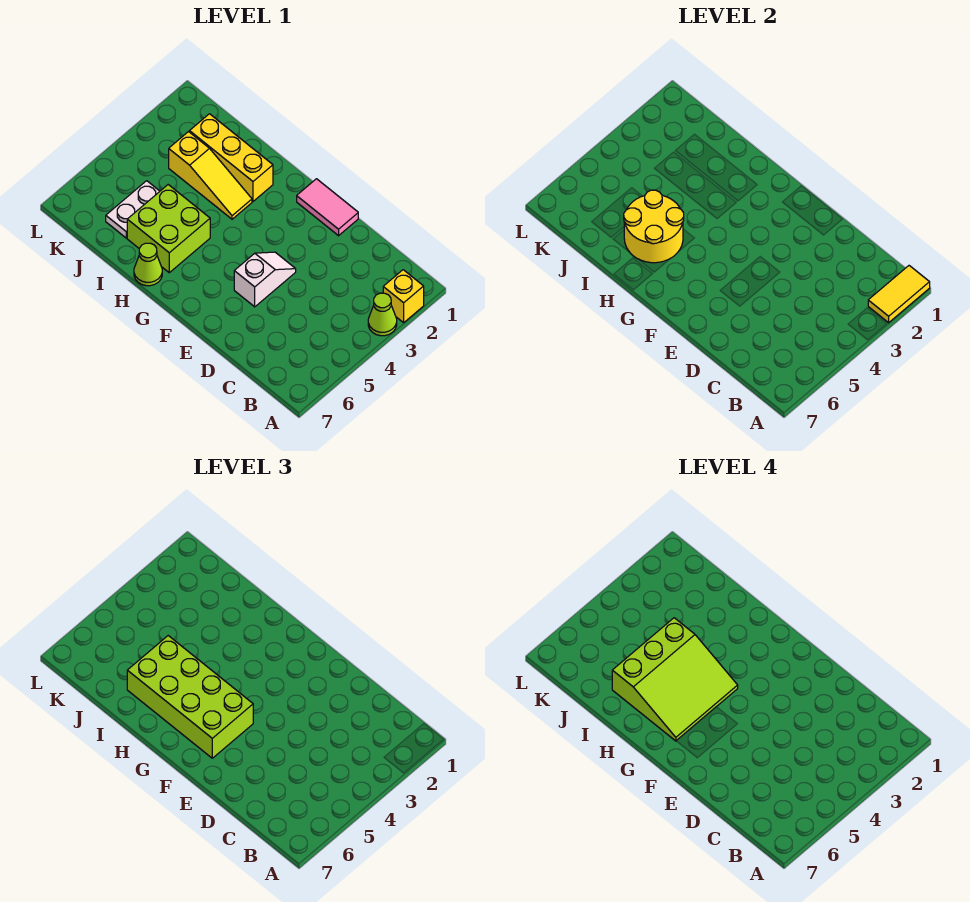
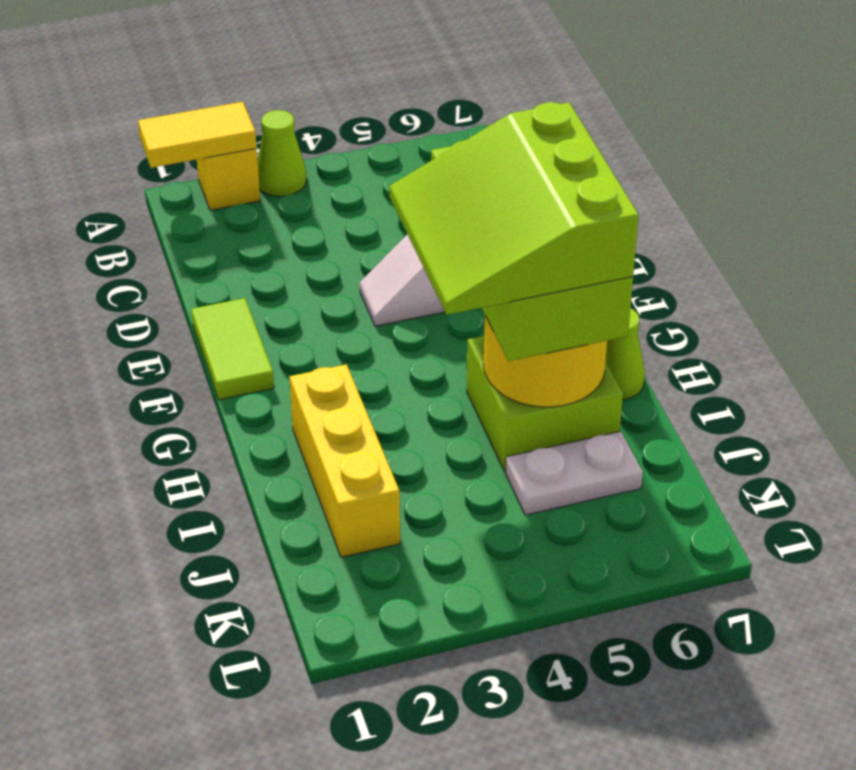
pink 1x2 tile [297,179,358,236] -> lime 1x2 tile [191,298,274,400]
lime 3x3 slope [612,618,738,741] -> lime 3x3 slope turned to [389,102,639,315]
yellow 1x3 slope [169,132,252,219] -> none

